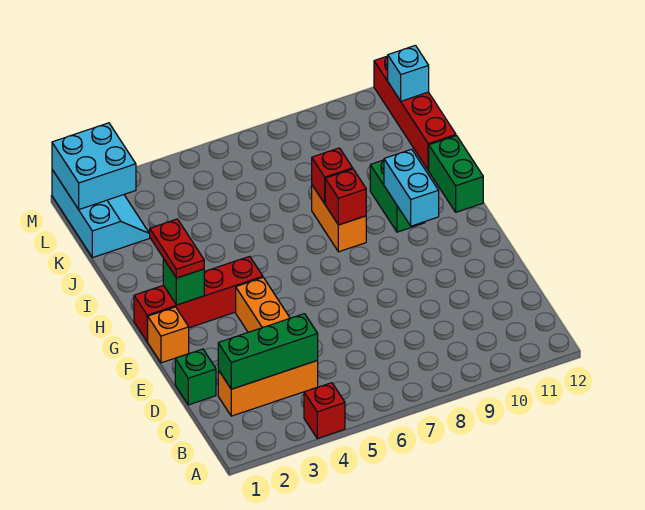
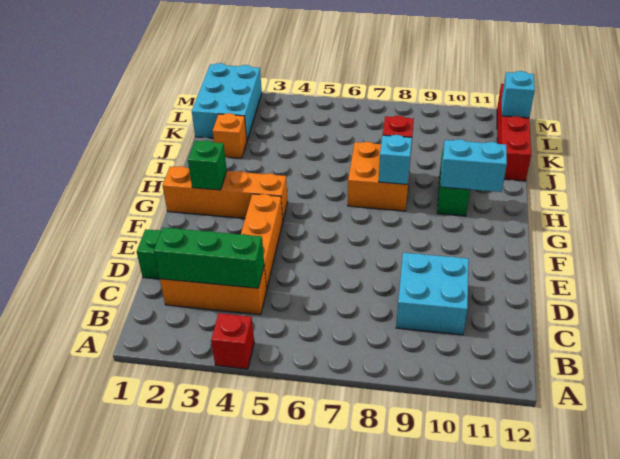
orange 1x1 brick [147,307,189,363] -> orange 1x1 brick moved to [213,113,247,159]
red 1x4 brick [134,256,263,341] -> orange 1x4 brick [162,166,288,219]
red 1x2 plate [149,219,204,278] -> none
cyan 1x2 brick [384,149,439,226] -> cyan 1x2 brick turned to [440,139,507,192]
orange 1x2 brick [312,185,366,252] -> orange 2x2 brick [348,142,411,211]
red 1x1 brick [325,169,366,225] -> cyan 1x1 brick [379,135,412,184]
green 1x2 brick [429,136,483,212] -> none
cyan 2x3 slope [52,170,150,258] -> cyan 2x3 brick [192,63,262,140]
cyan 2x2 brick [52,123,136,209] -> cyan 2x2 brick moved to [396,253,469,335]

